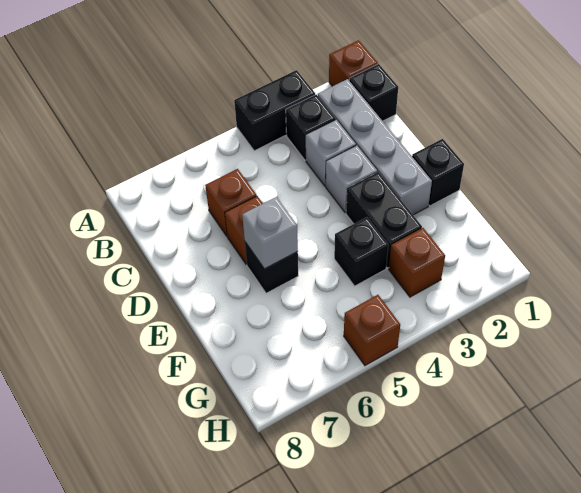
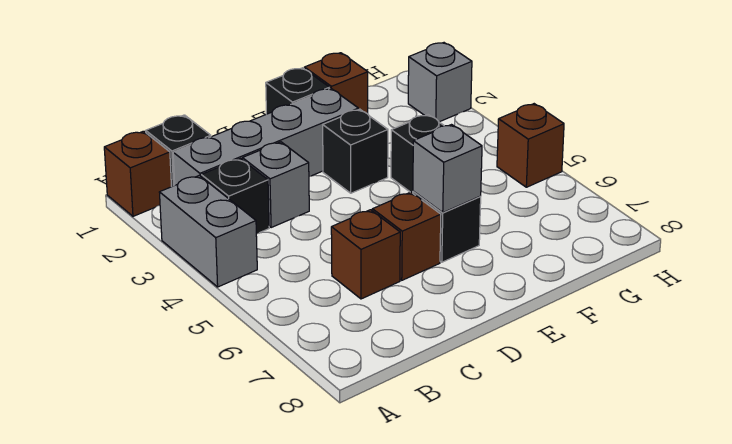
black 1x2 brick [234,70,315,151] -> grey 1x2 brick [159,176,257,287]
grey 1x1 brick [326,146,377,213] -> grey 1x1 brick moved to [408,43,472,122]
black 1x2 brick [346,172,422,268] -> black 1x1 brick [323,109,388,193]
brown 1x1 brick [389,228,445,297] -> brown 1x1 brick moved to [304,53,368,114]

